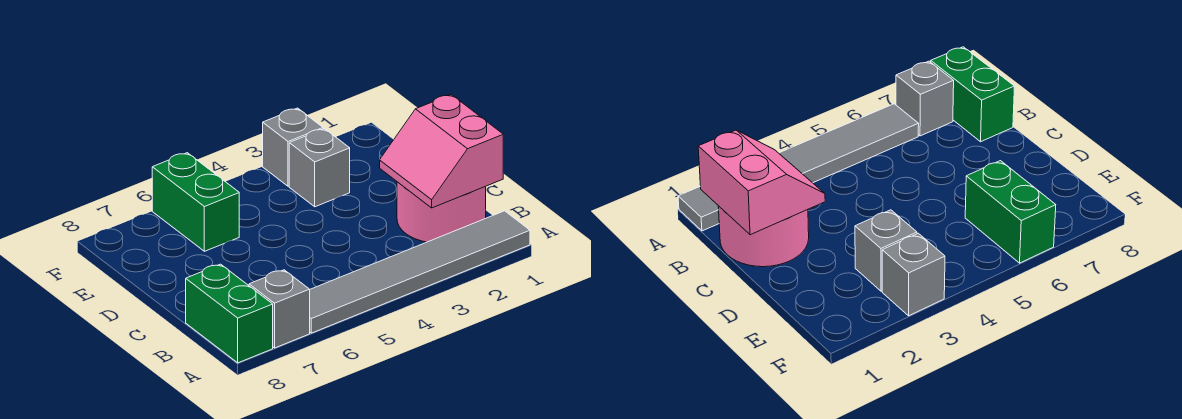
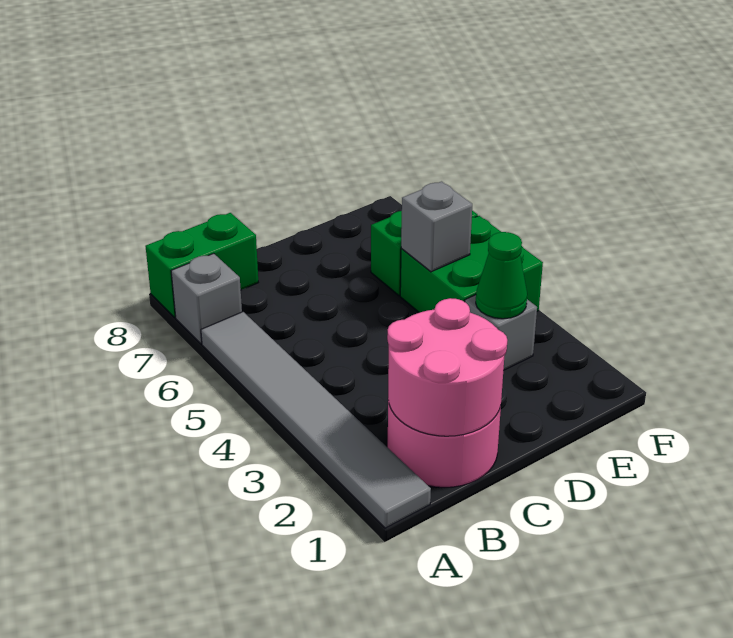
pink 2x2 slope [380,95,503,208] -> pink 2x2 round brick [387,298,507,436]
none -> green 1x1 cone [476,232,527,319]
none -> green 2x2 brick [400,216,543,313]
grey 1x1 brick [263,108,323,186] -> grey 1x1 brick moved to [401,182,472,272]

